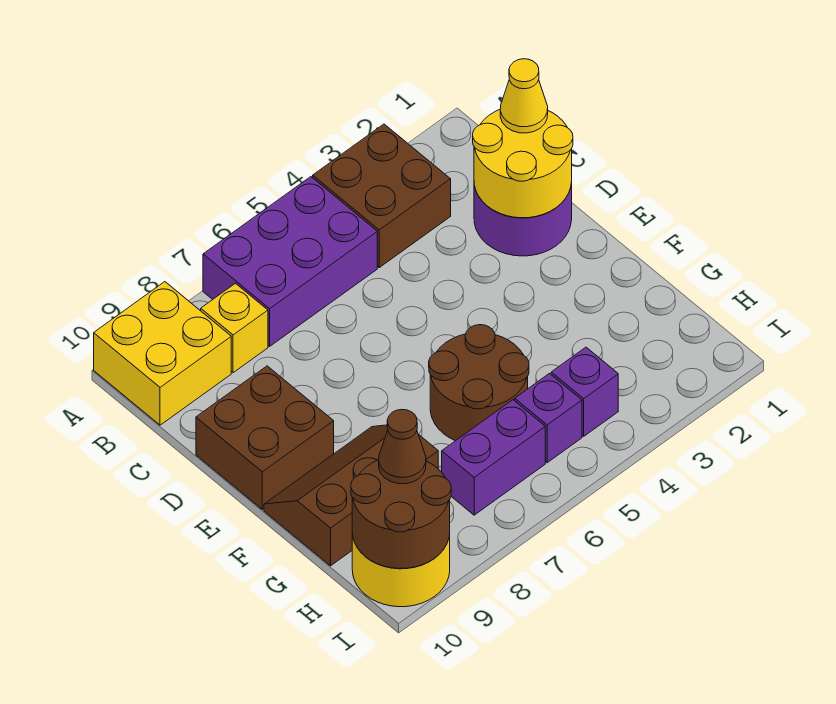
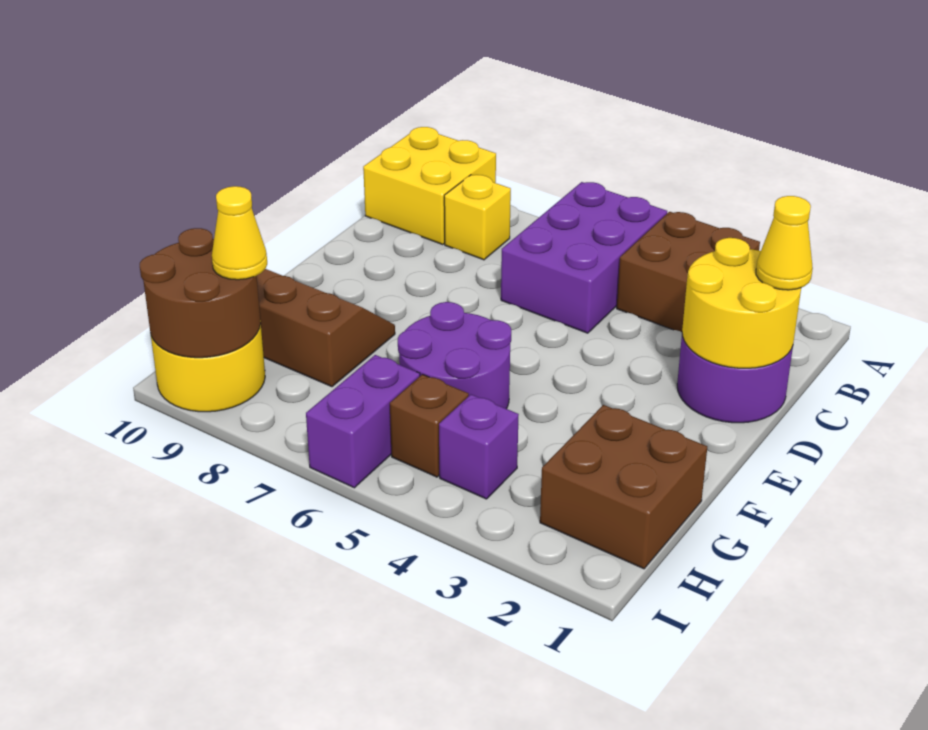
purple 2x3 brick [203,177,377,346] -> purple 2x3 brick turned to [501,182,667,333]
brown 2x2 brick [196,366,334,509] -> brown 2x2 brick moved to [540,405,707,569]
brown 2x2 round brick [429,325,529,441] -> purple 2x2 round brick [398,302,511,409]
purple 1x1 brick [515,374,582,463] -> brown 1x1 brick [390,374,469,477]
purple 1x2 brick [442,400,545,515] -> purple 1x2 brick turned to [306,355,420,488]
brown 1x1 cone [379,409,426,484] -> yellow 1x1 cone [212,186,267,280]

